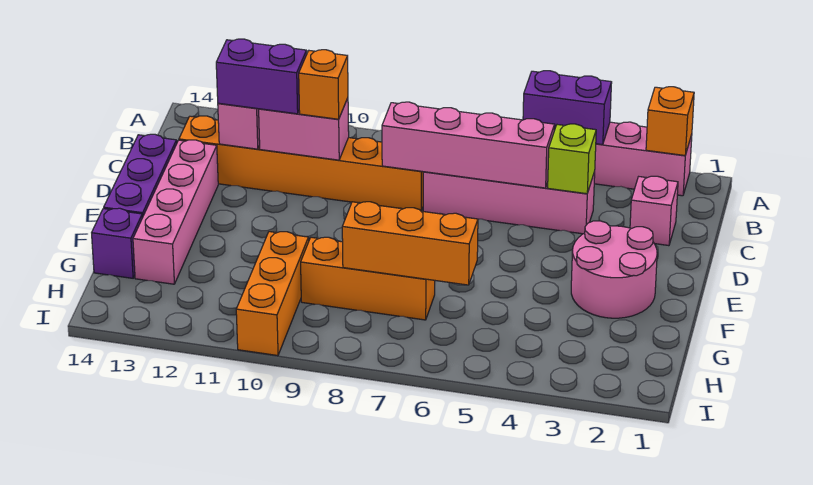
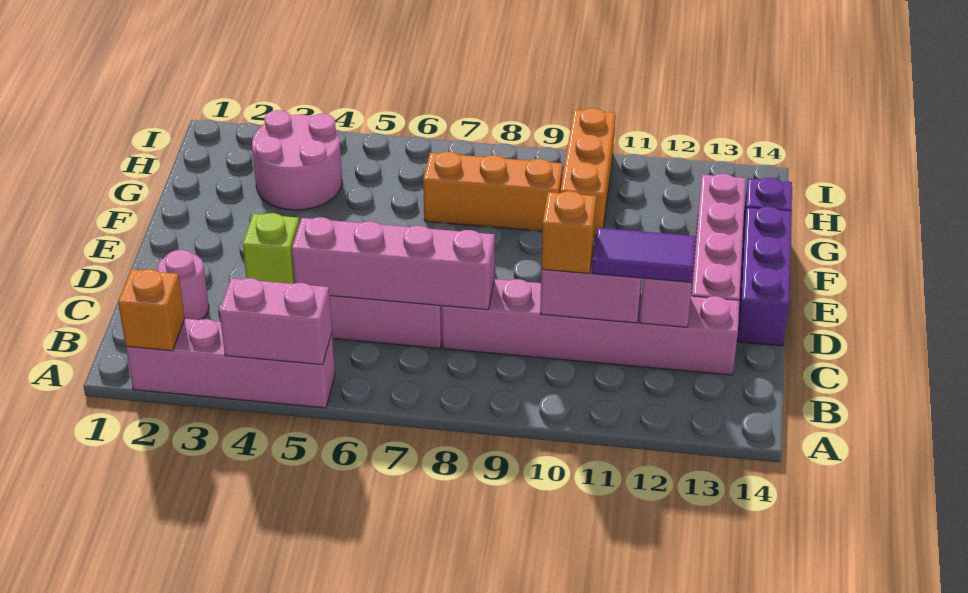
purple 1x2 brick [523,71,612,145] -> pink 1x2 brick [219,278,332,365]
pink 1x1 brick [630,176,678,246] -> pink 1x1 round brick [157,250,209,320]
orange 1x6 brick [179,116,423,211] -> pink 1x6 brick [442,279,739,375]
purple 1x2 brick [216,39,307,114] -> purple 1x2 tile [592,228,696,282]
pink 2x2 round brick [571,221,657,318] -> pink 2x2 round brick moved to [252,110,342,210]
orange 1x3 brick [342,202,478,285] -> none

